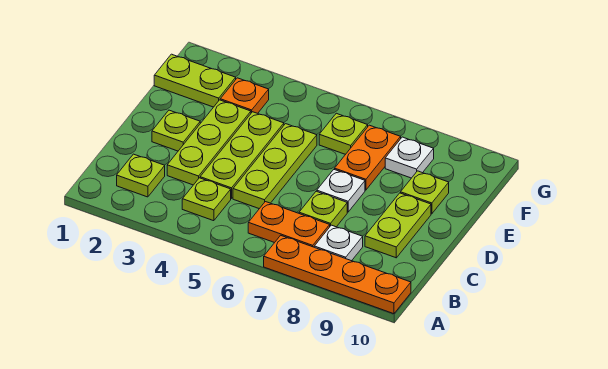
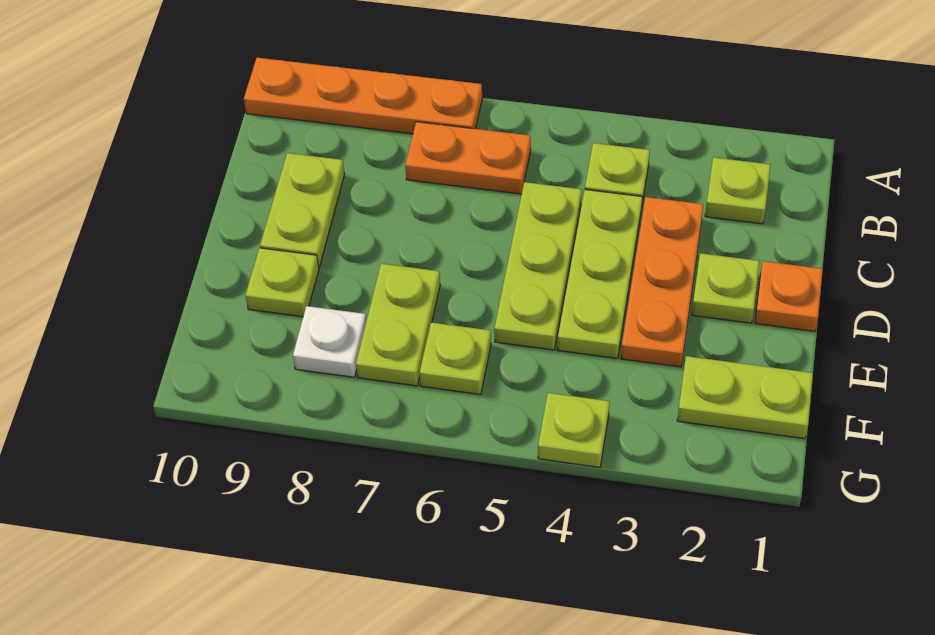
white 1x1 plate [314,225,363,261] -> none
lime 1x3 plate [167,100,251,185] -> orange 1x3 plate [621,197,704,367]
lime 1x1 plate [299,191,347,227] -> lime 1x1 plate moved to [538,393,610,467]
white 1x1 plate [317,169,365,212] -> none
orange 1x2 plate [335,125,401,190] -> lime 1x2 plate [356,264,440,386]
orange 1x1 plate [220,78,269,113] -> orange 1x1 plate moved to [755,261,823,331]

